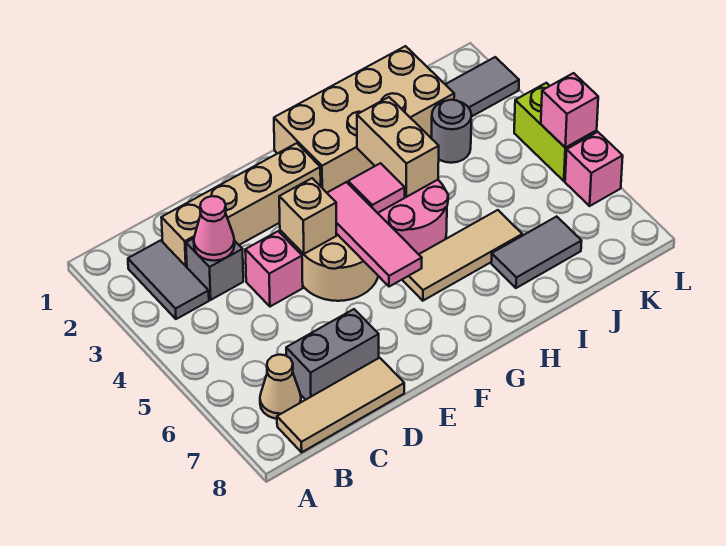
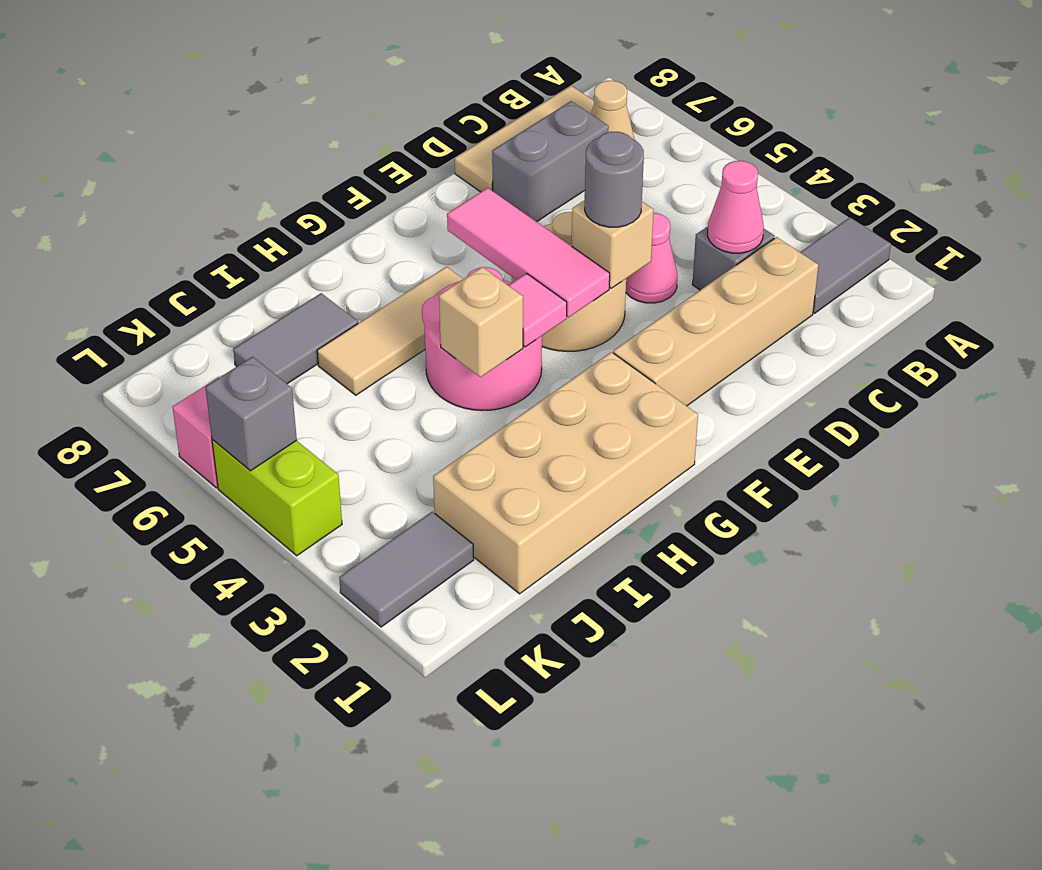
grey 1x2 tile [128,240,209,319] -> grey 1x2 tile turned to [800,217,891,313]
pink 1x1 brick [245,231,303,307] -> pink 1x1 cone [626,213,677,303]
tan 1x2 brick [357,97,439,197] -> tan 1x1 brick [439,267,523,377]
grey 1x1 round brick [432,100,471,163] -> grey 1x1 round brick moved to [585,132,644,227]
pink 1x1 brick [541,73,598,148] -> grey 1x1 brick [205,357,297,471]

